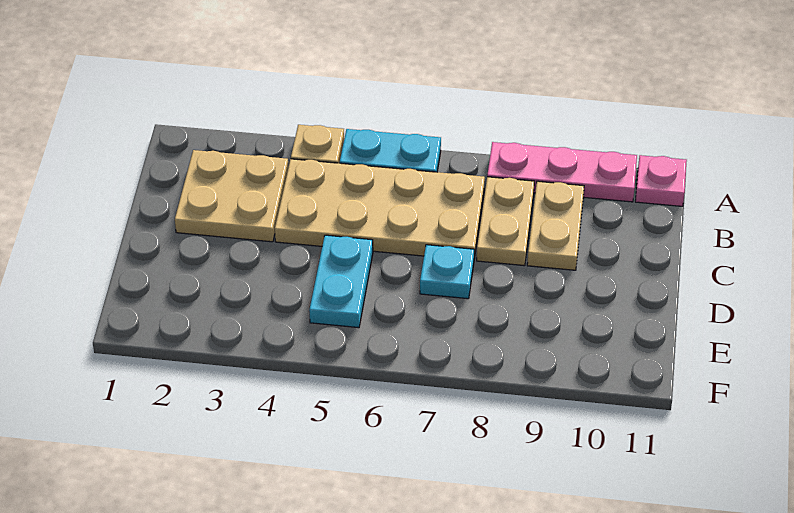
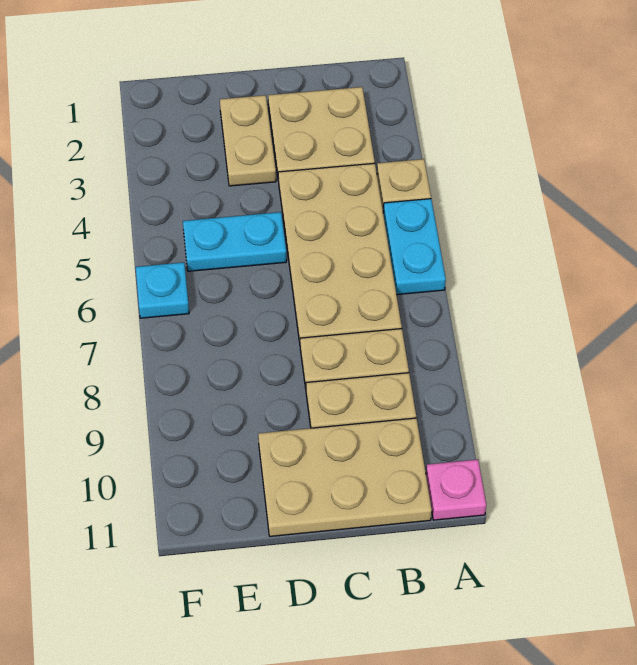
pink 1x3 plate [487,142,637,202] -> none
none -> tan 2x3 plate [258,418,432,536]
none -> tan 1x2 plate [220,95,276,186]
cyan 1x1 plate [420,245,474,299] -> cyan 1x1 plate moved to [136,262,189,318]

